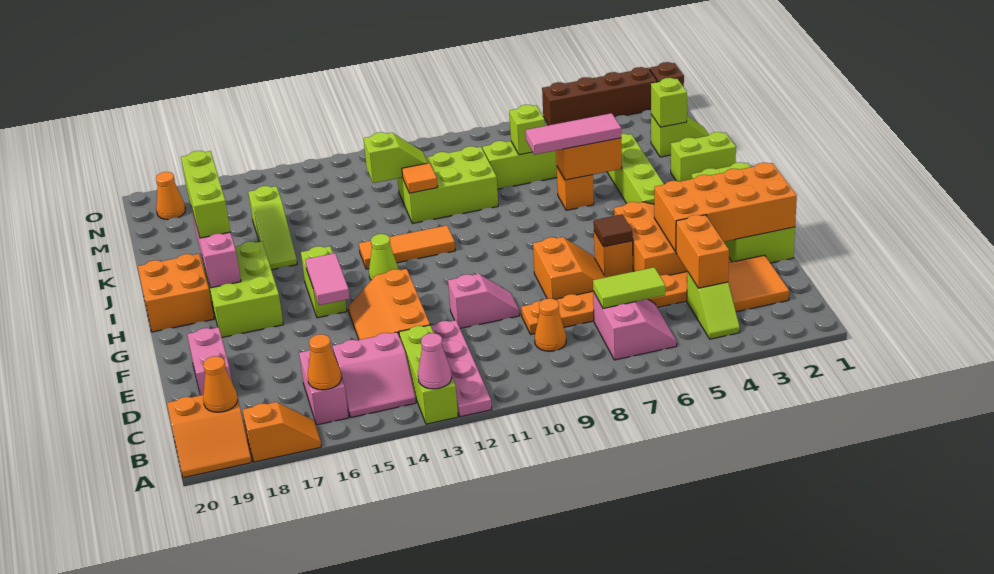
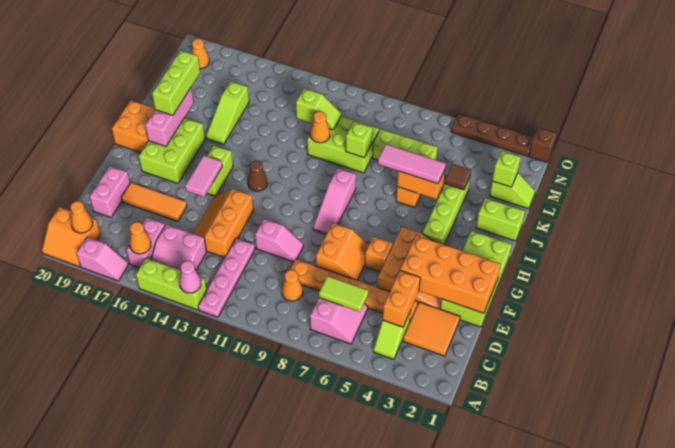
lime 1x3 brick [399,325,458,424] -> lime 1x3 brick turned to [136,258,207,310]
orange 1x2 slope [242,402,321,462] -> pink 1x2 slope [77,237,128,281]
brown 1x1 tile [594,214,633,247] -> brown 1x1 tile moved to [445,164,471,190]
none -> pink 1x3 slope [313,168,356,234]
lime 1x1 cone [369,234,398,280] -> brown 1x1 cone [248,160,268,191]
orange 1x3 tile [359,225,455,269] -> orange 1x3 tile moved to [121,183,187,221]
orange 1x1 tile [402,163,438,193] -> orange 1x1 cone [310,111,330,143]
lime 1x1 brick [509,105,545,155] -> lime 1x1 brick moved to [346,122,372,158]
brown 1x4 brick [542,67,657,125] -> brown 1x4 plate [451,114,533,156]

